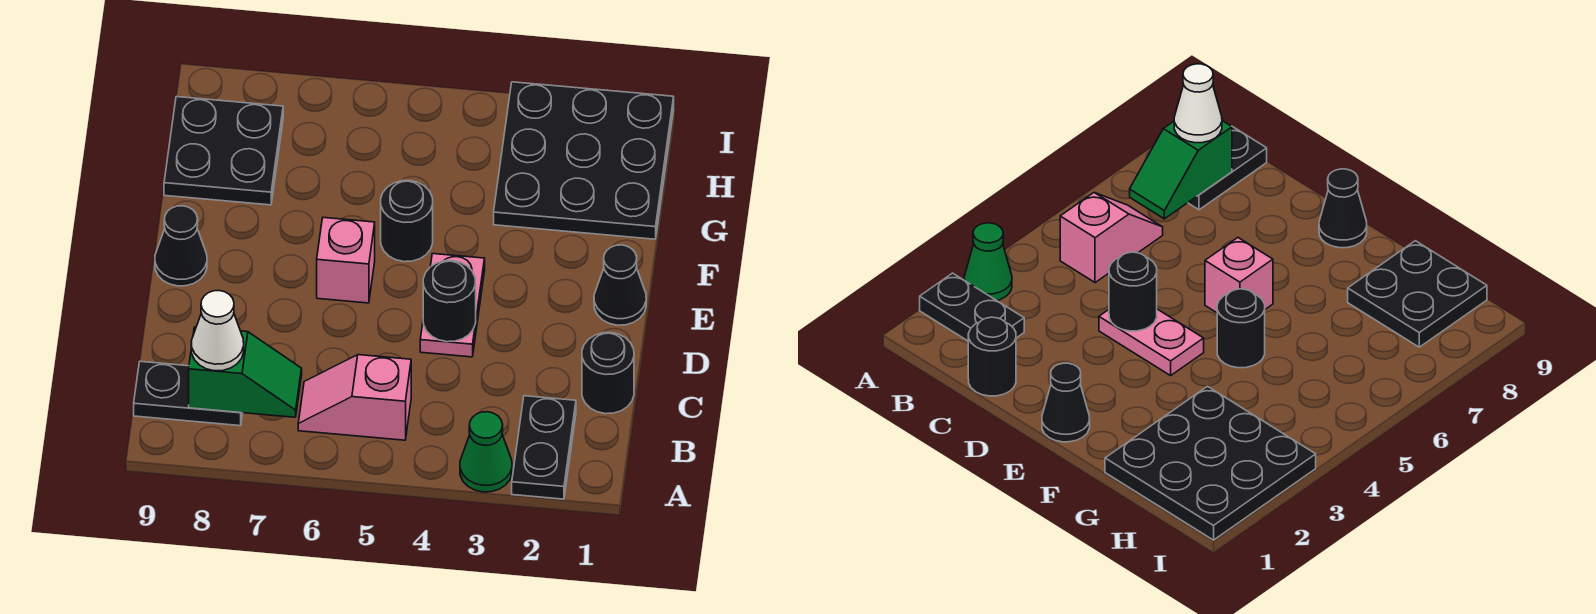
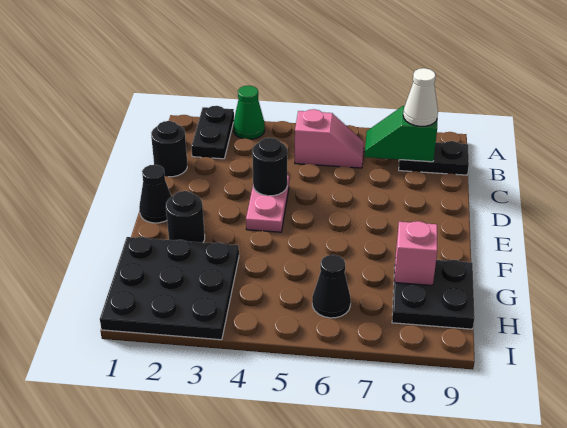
pink 1x1 brick [317,217,375,303] -> pink 1x1 brick moved to [394,221,437,285]
black 1x1 cone [155,206,207,286] -> black 1x1 cone moved to [312,255,351,318]
black 1x1 round brick [381,181,433,262] -> black 1x1 round brick moved to [166,191,205,243]

